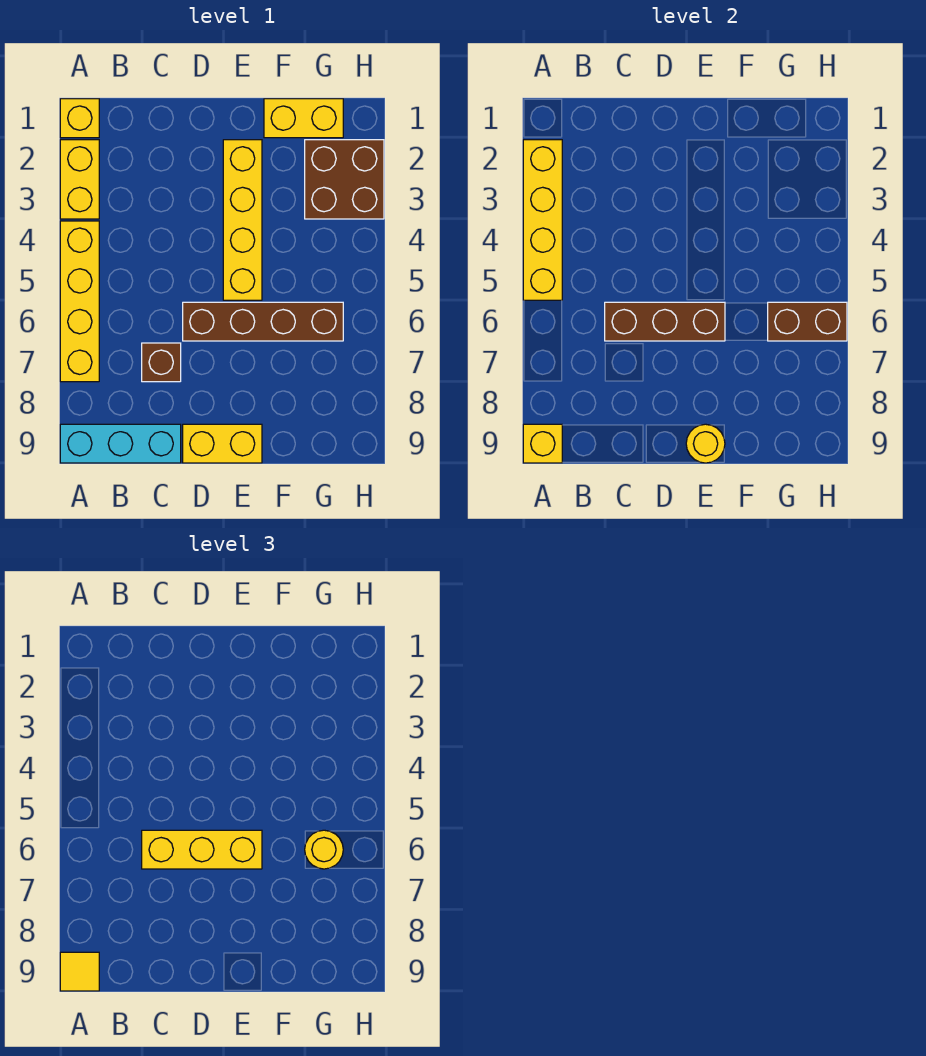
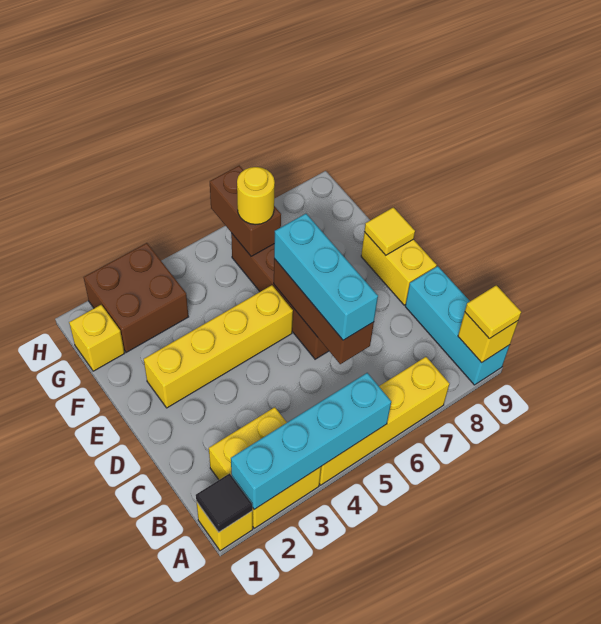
none -> black 1x1 tile [196,473,252,532]
yellow 1x2 brick [60,140,99,219] -> yellow 2x2 brick [209,407,321,528]
yellow 1x4 brick [523,140,562,300] -> cyan 1x4 brick [231,373,391,509]
yellow 1x3 brick [142,830,262,869] -> cyan 1x3 brick [274,214,378,340]
brown 1x1 brick [142,343,181,382] -> none
yellow 1x1 round brick [686,424,725,463] -> yellow 1x1 tile [364,207,415,255]
yellow 1x2 brick [264,99,343,138] -> yellow 1x1 brick [69,305,125,371]

